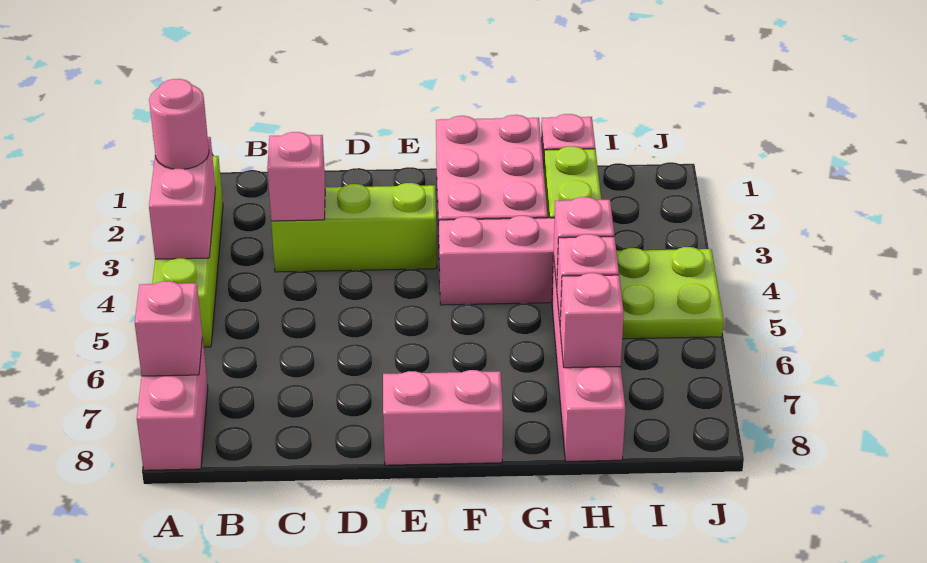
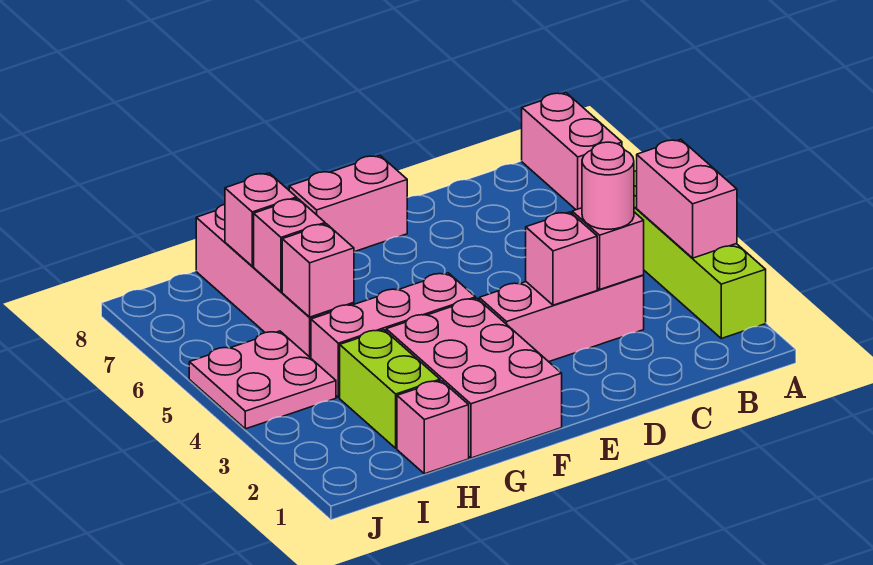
pink 1x1 round brick [149,79,209,169] -> pink 1x1 round brick moved to [582,142,634,229]
pink 1x1 brick [135,281,202,376] -> pink 1x1 brick moved to [526,212,597,305]
lime 1x3 brick [271,183,437,272] -> pink 1x3 brick [479,275,644,362]
lime 2x2 plate [616,247,724,339] -> pink 2x2 plate [189,331,336,429]

